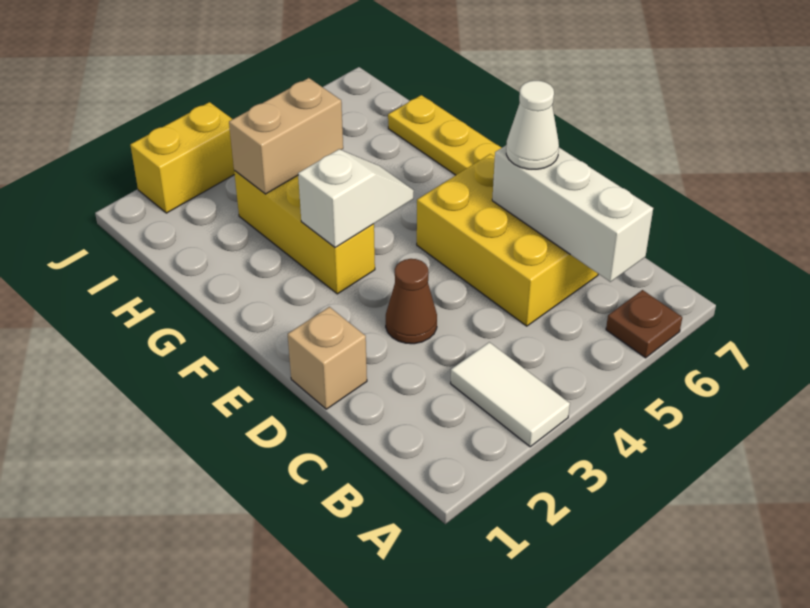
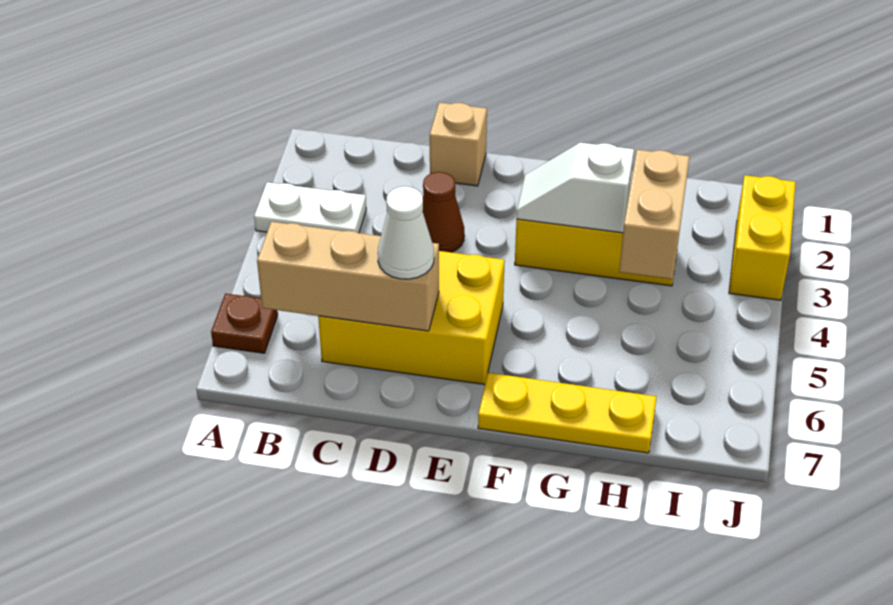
white 1x2 tile [451,342,570,447] -> white 1x2 plate [254,182,366,233]
white 1x3 brick [492,146,653,282] -> tan 1x3 brick [257,222,439,331]
white 1x2 slope [298,149,414,248] -> white 1x2 slope turned to [517,143,634,233]

